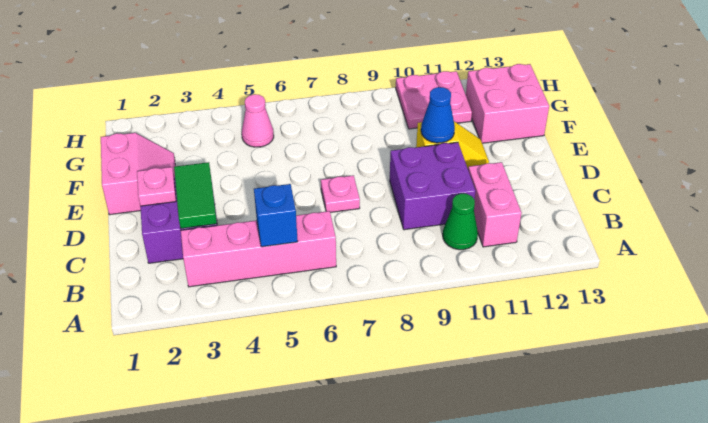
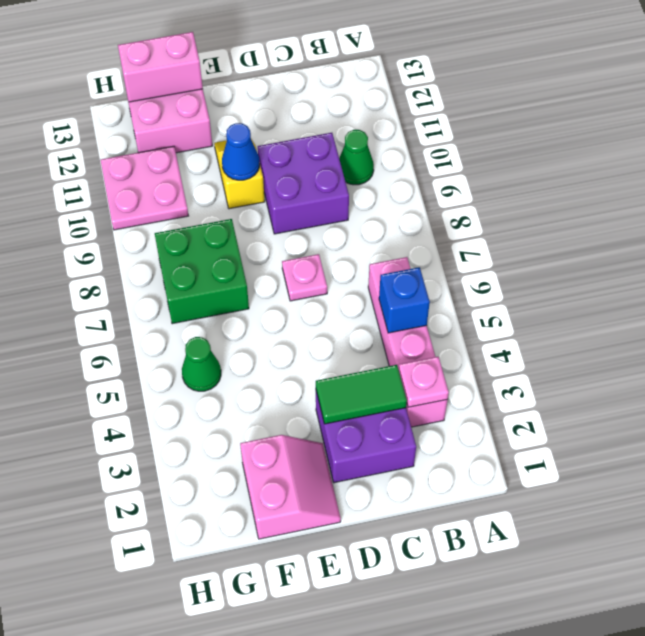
pink 1x2 brick [468,162,521,247] -> pink 1x2 brick moved to [118,32,203,102]
pink 1x1 plate [137,167,176,206] -> pink 1x1 plate moved to [399,356,449,407]
pink 2x2 slope [101,133,175,215] -> pink 2x2 slope turned to [240,435,341,539]
none -> green 2x2 brick [155,219,249,324]
pink 1x1 cone [242,94,274,147] -> green 1x1 cone [182,337,221,391]

